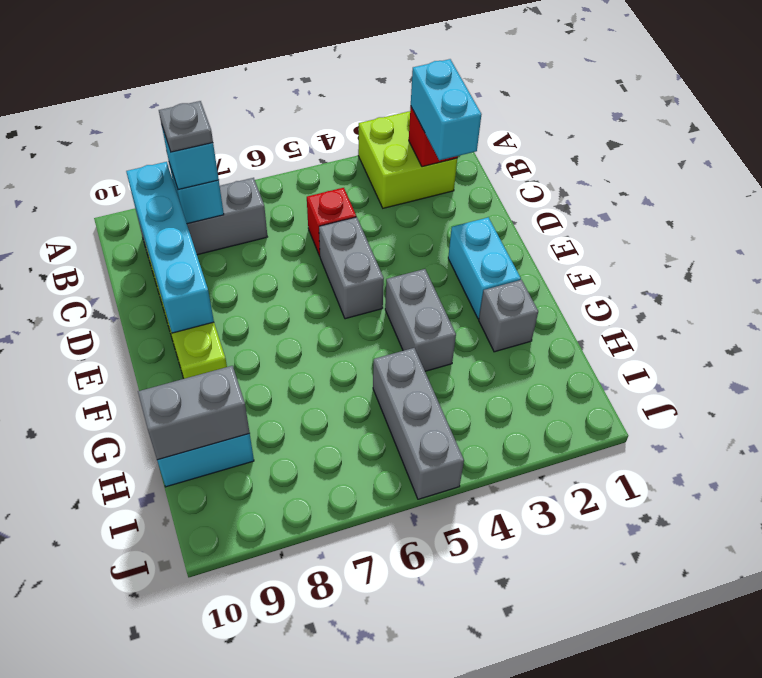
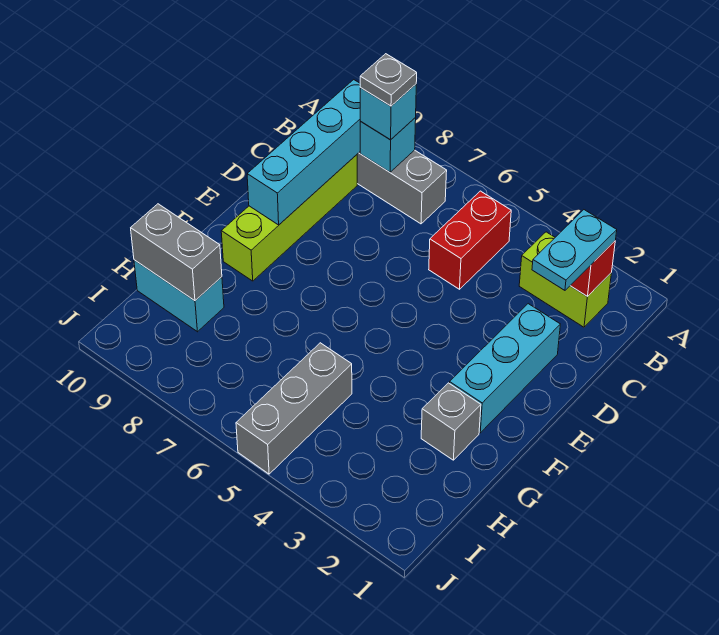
lime 2x2 brick [358,111,457,208] -> lime 1x2 brick [519,232,611,327]
cyan 1x2 brick [411,59,482,160] -> cyan 1x2 plate [532,210,617,290]
red 1x1 brick [307,188,356,256] -> red 1x2 brick [429,191,511,289]
grey 1x2 brick [319,217,384,319] -> none
cyan 1x2 brick [448,217,521,319] -> cyan 1x3 brick [450,304,560,433]
grey 1x2 brick [385,269,456,371] -> none

